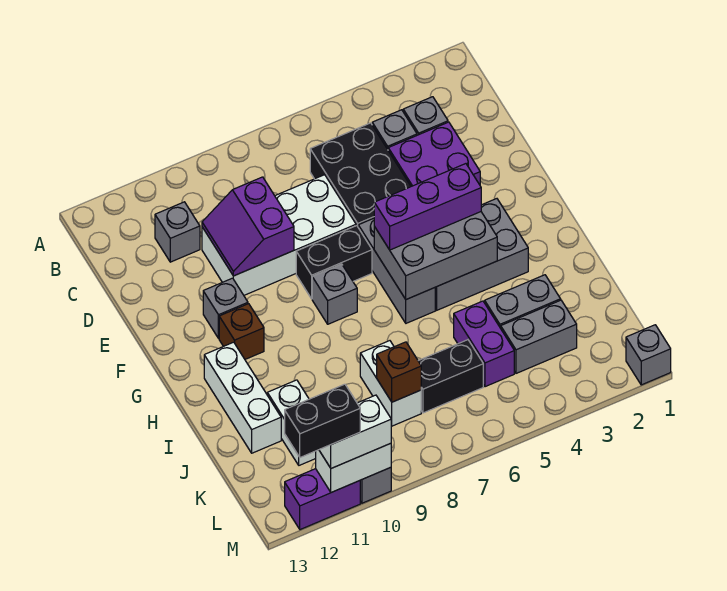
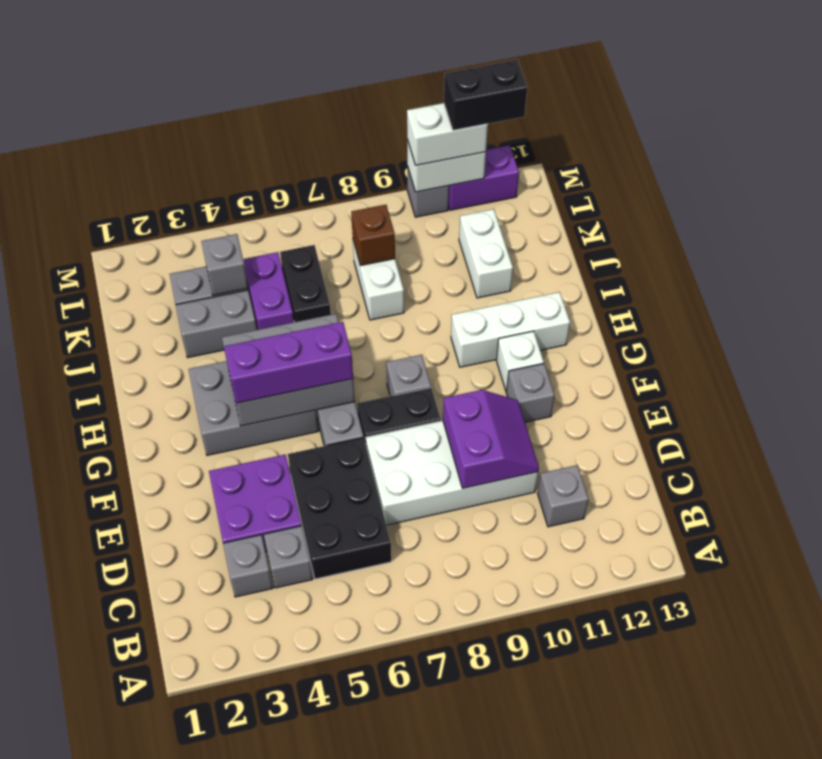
brown 1x1 brick [219,304,264,359] -> white 1x1 brick [497,331,544,392]
white 1x3 brick [204,342,281,453] -> white 1x3 brick turned to [451,292,570,367]
black 1x2 brick [419,340,483,413] -> black 1x2 brick turned to [280,245,331,322]
grey 1x1 brick [626,325,671,385] -> grey 1x1 brick moved to [201,234,248,295]

